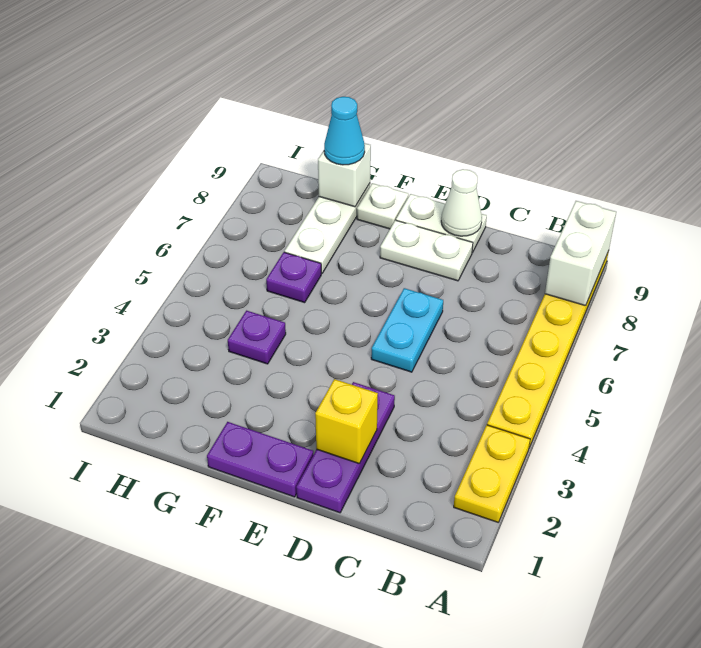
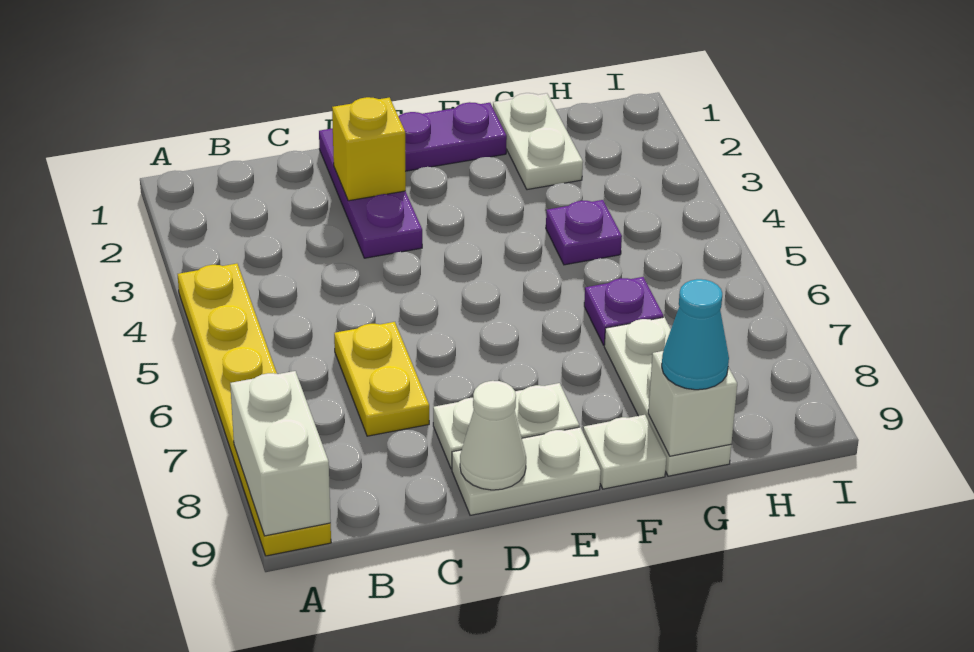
yellow 1x2 plate [454,425,530,522] -> yellow 1x2 plate moved to [334,322,429,436]
cyan 1x2 plate [371,288,443,372] -> none
none -> white 1x2 plate [493,93,583,190]

